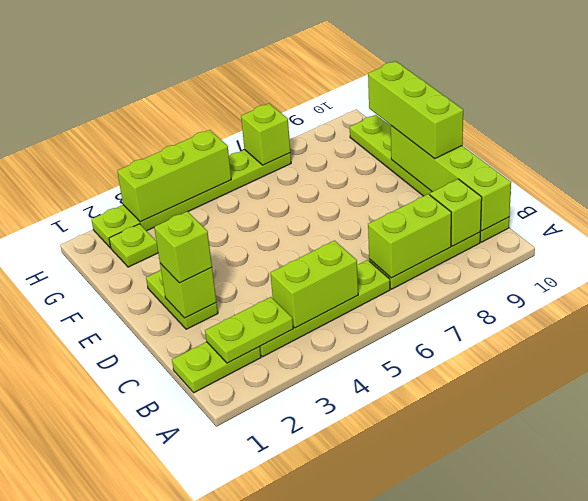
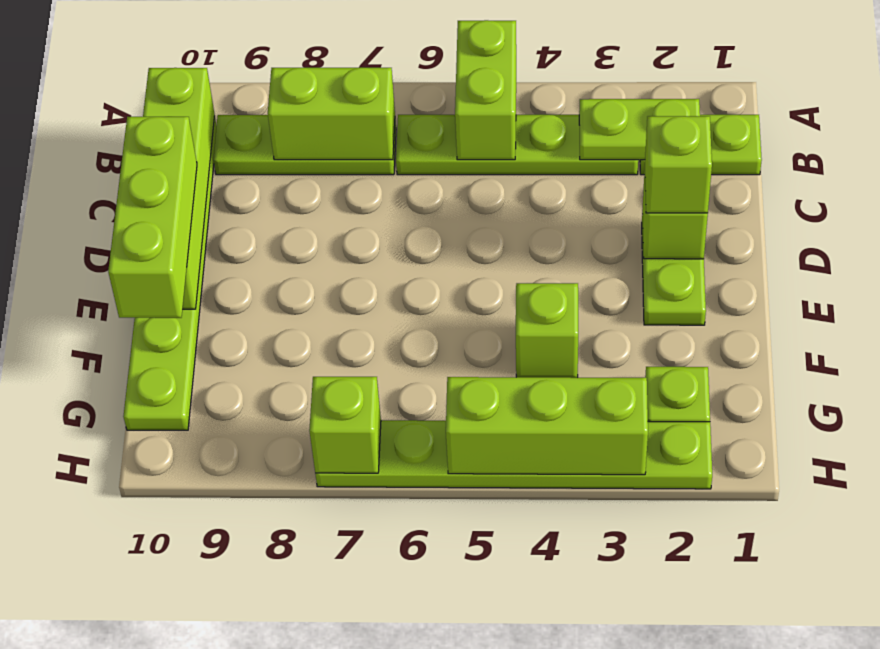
lime 1x2 brick [270,241,358,328] -> lime 1x2 brick turned to [455,20,516,160]
lime 1x1 brick [430,179,482,246] -> lime 1x1 brick moved to [516,283,578,378]

